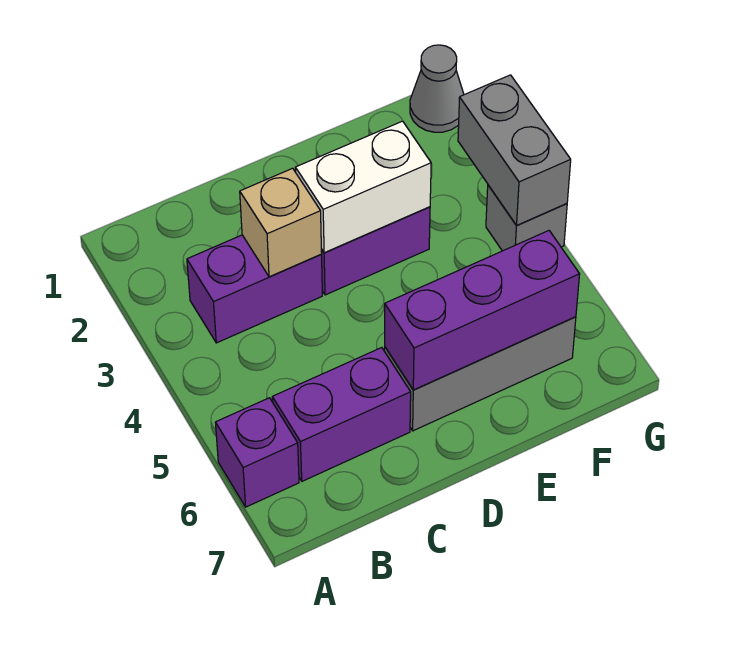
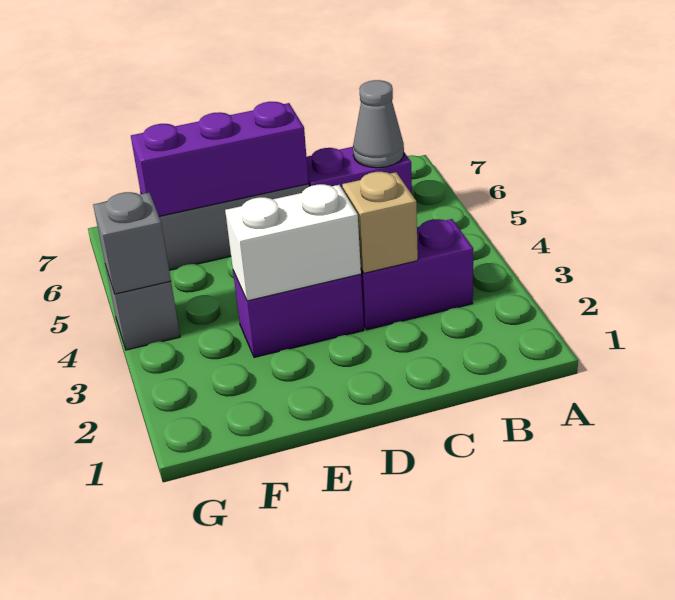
purple 1x1 brick [215,398,299,507] -> none
grey 1x1 cone [410,45,464,132] -> grey 1x1 cone moved to [353,80,404,168]
grey 1x2 brick [458,75,571,225] -> grey 1x1 brick [93,192,171,294]

